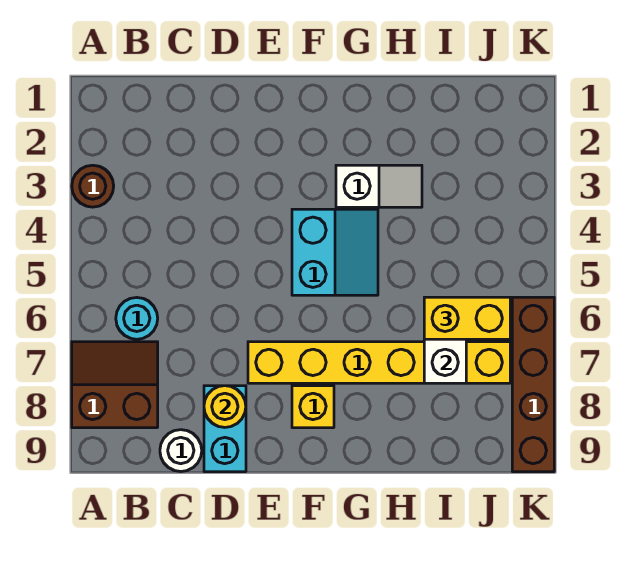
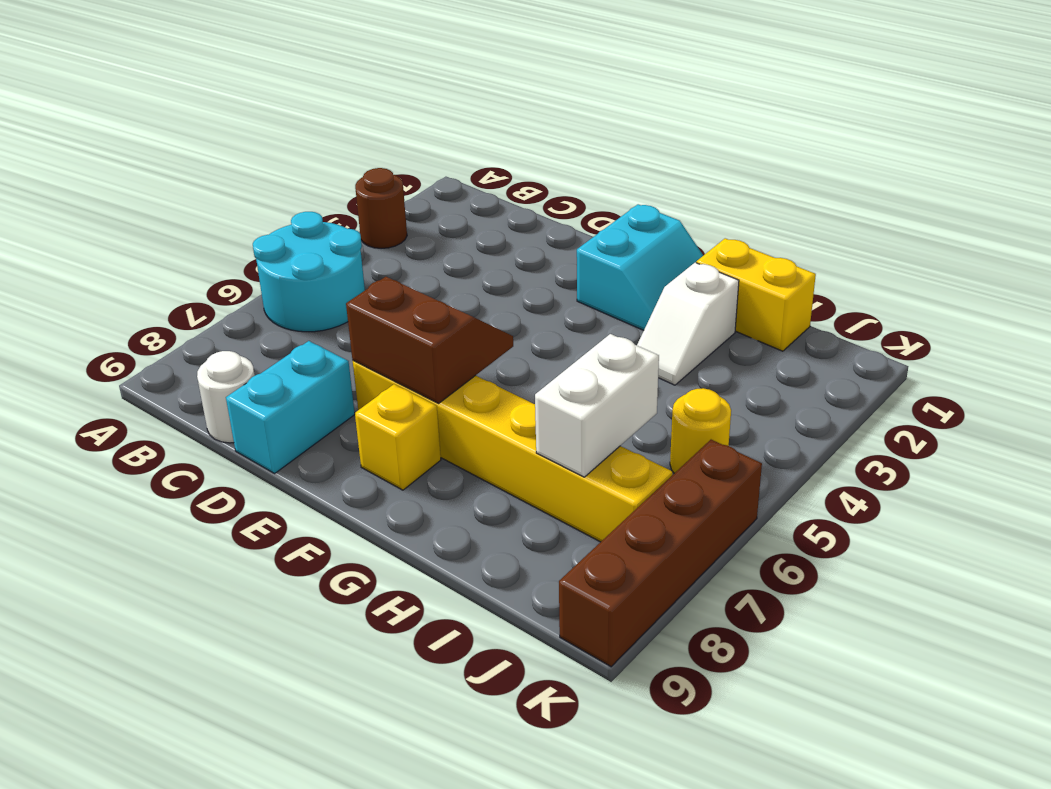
brown 2x2 slope [72,342,158,428] -> brown 2x2 slope moved to [346,277,513,403]
cyan 1x1 round brick [116,298,158,339] -> cyan 2x2 round brick [253,212,365,332]
yellow 1x1 round brick [204,386,246,427] -> yellow 1x1 round brick moved to [670,388,731,473]
cyan 2x2 slope [292,209,378,295] -> cyan 2x2 slope moved to [577,204,703,330]
white 1x2 slope [336,165,422,207] -> white 1x2 slope turned to [637,263,739,385]
yellow 1x2 brick [424,297,510,339] -> yellow 1x2 brick moved to [696,238,816,351]

